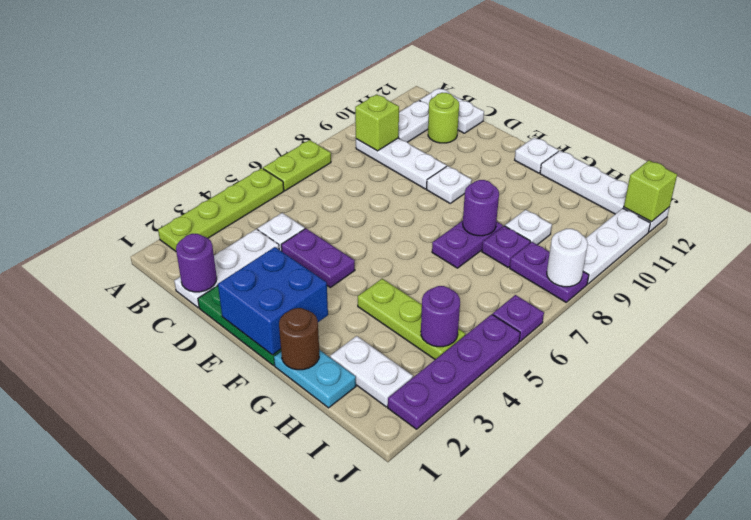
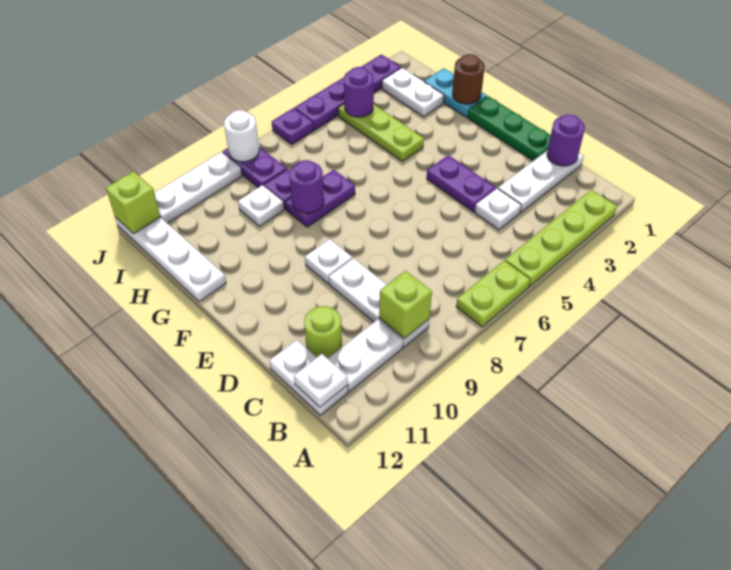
blue 2x2 brick [218,247,328,355] -> none
white 1x1 plate [515,137,559,173] -> white 1x1 plate moved to [294,354,348,407]

